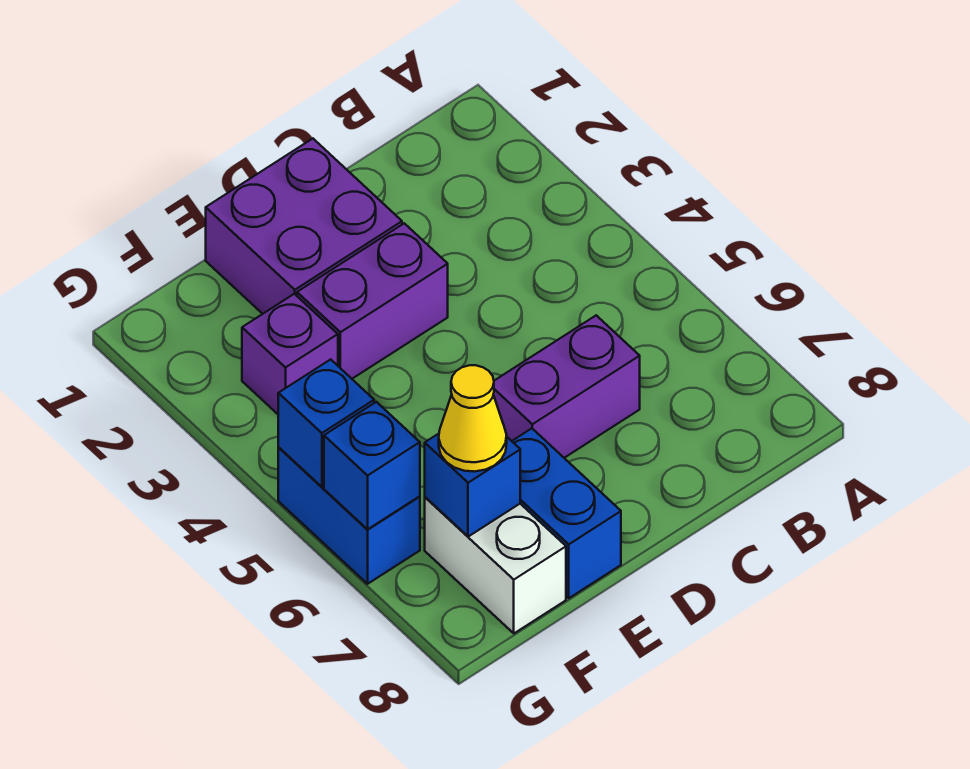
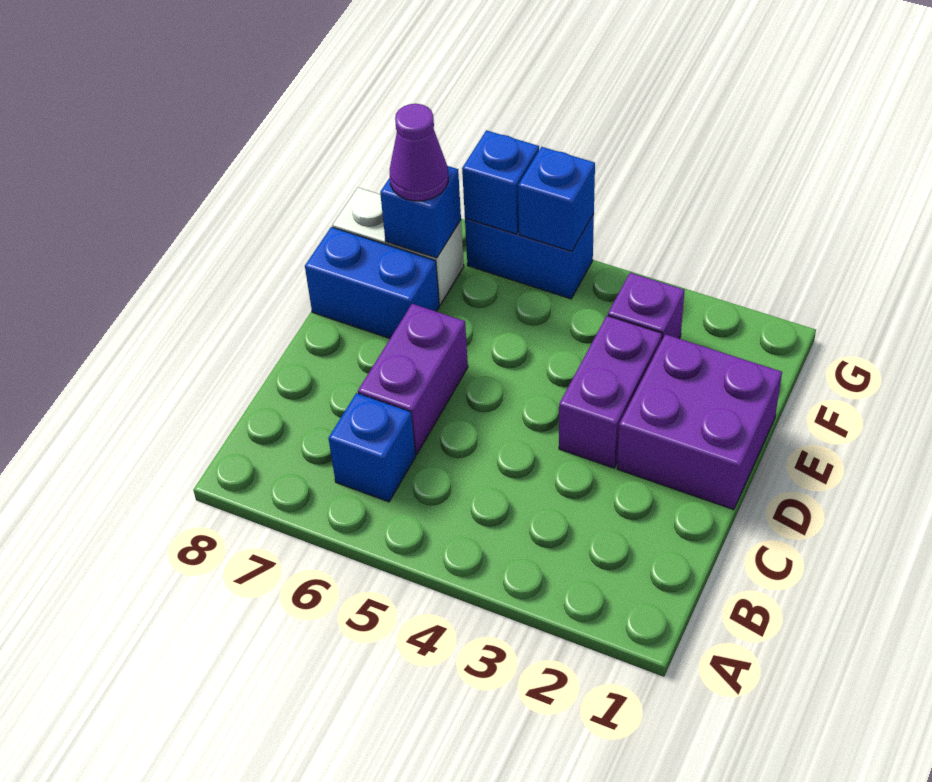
none -> blue 1x1 brick [328,393,415,502]
yellow 1x1 cone [439,365,507,472] -> purple 1x1 cone [390,104,448,201]

